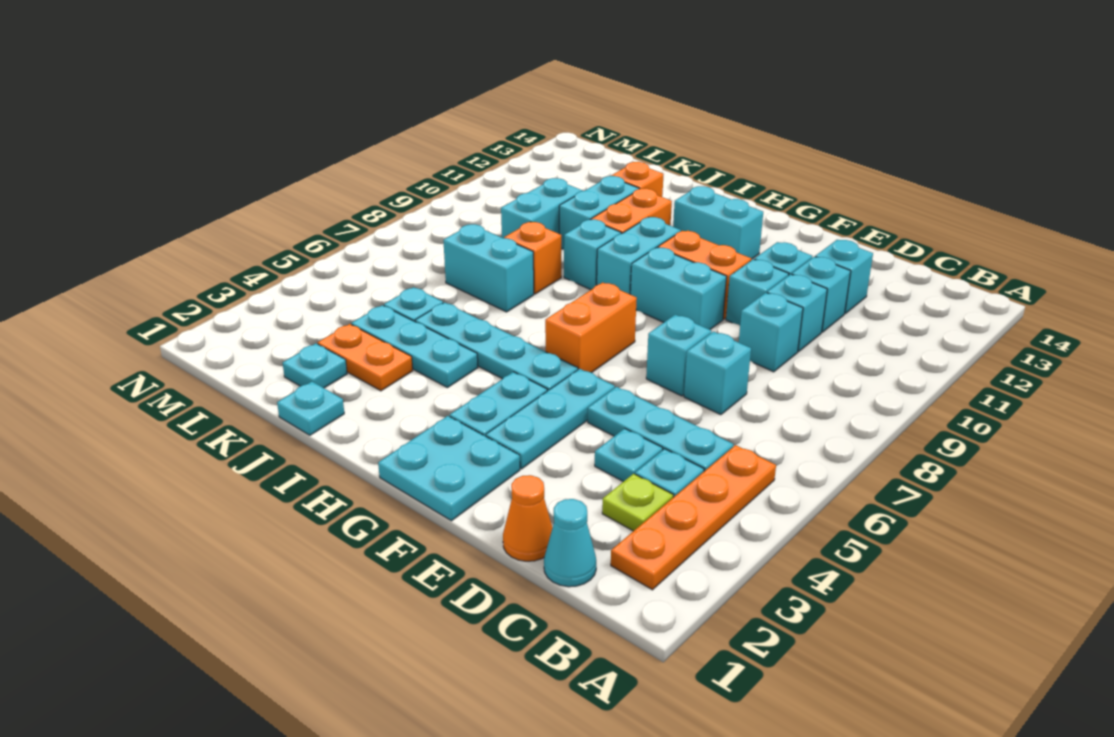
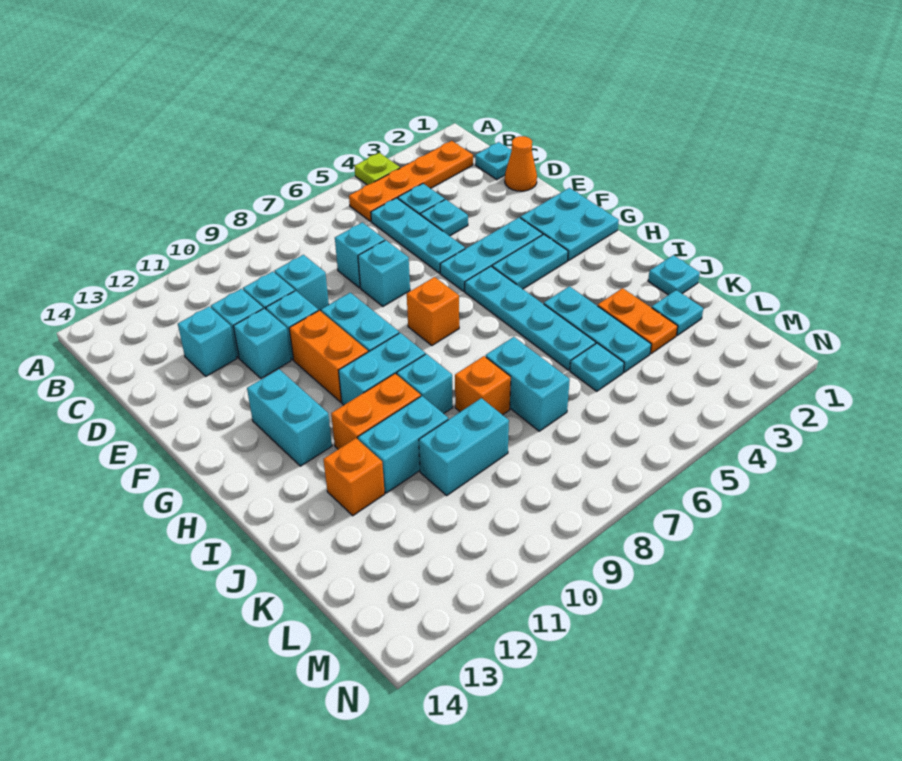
cyan 1x1 cone [544,499,596,587] -> cyan 1x1 plate [475,142,512,180]
lime 1x1 plate [602,474,673,531] -> lime 1x1 plate moved to [354,153,400,185]
orange 1x2 brick [545,282,637,373] -> orange 1x1 brick [407,277,459,345]

